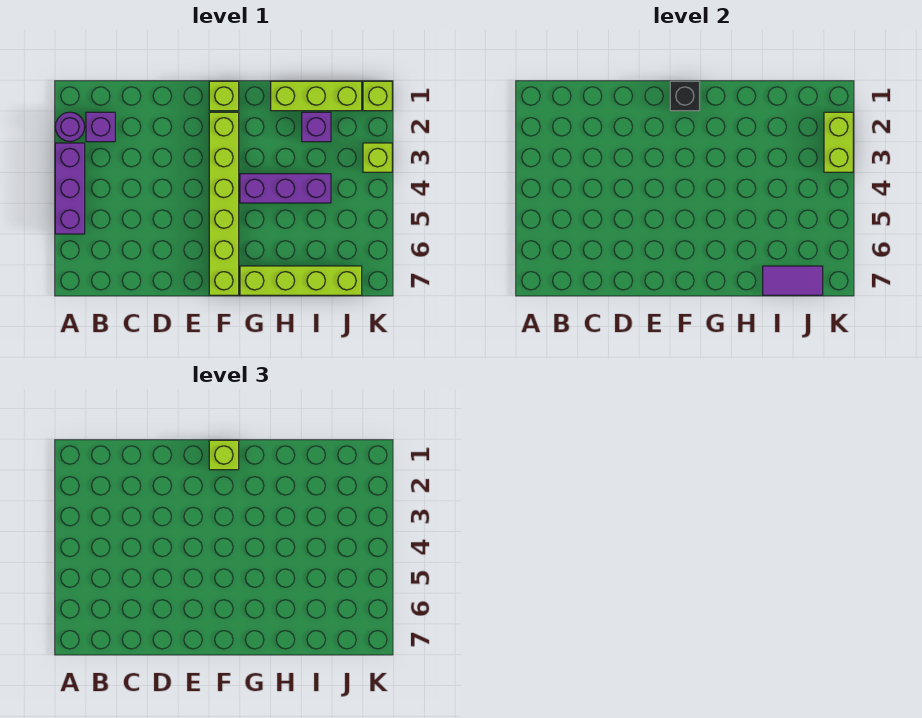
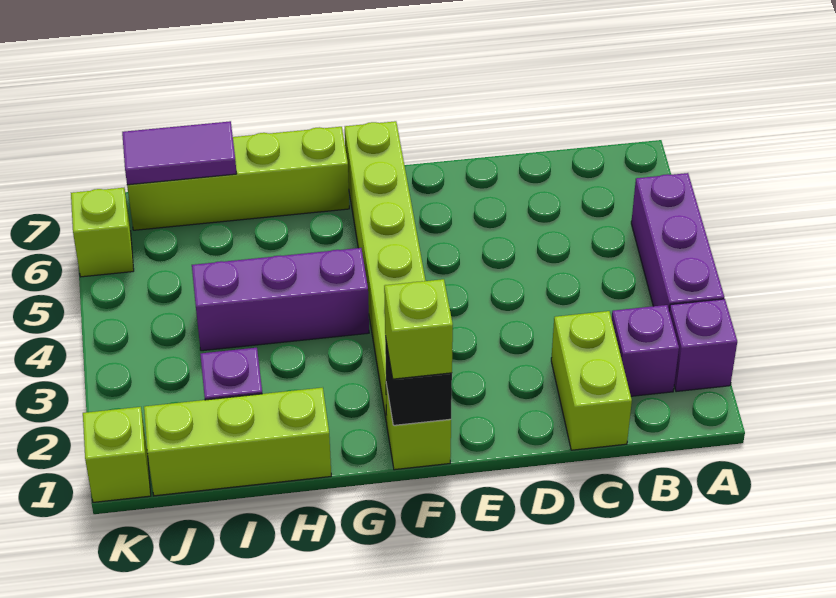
purple 1x1 round brick [55,112,85,141] -> purple 1x1 brick [669,299,737,392]
lime 1x2 brick [824,112,853,172] -> lime 1x2 brick moved to [551,311,632,450]
lime 1x1 brick [363,143,392,172] -> lime 1x1 brick moved to [71,188,134,277]

